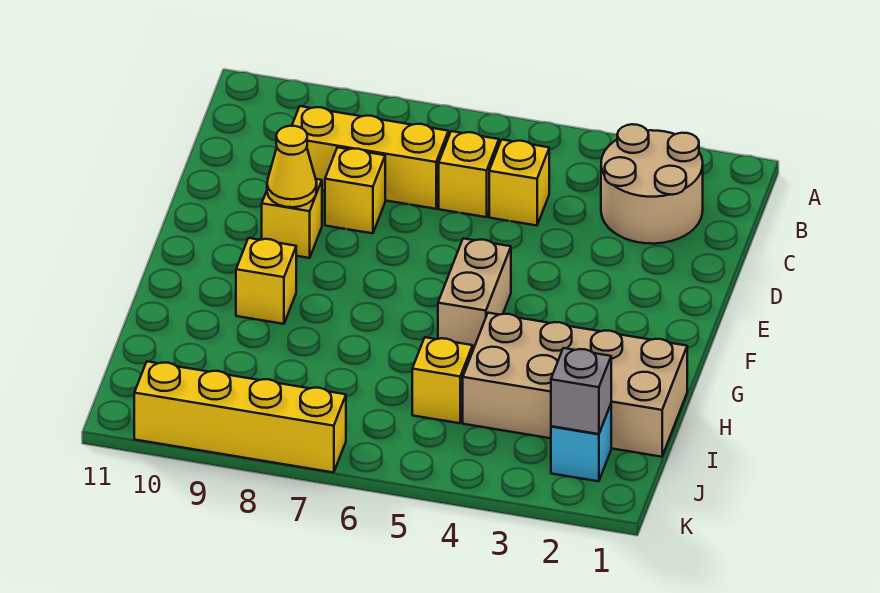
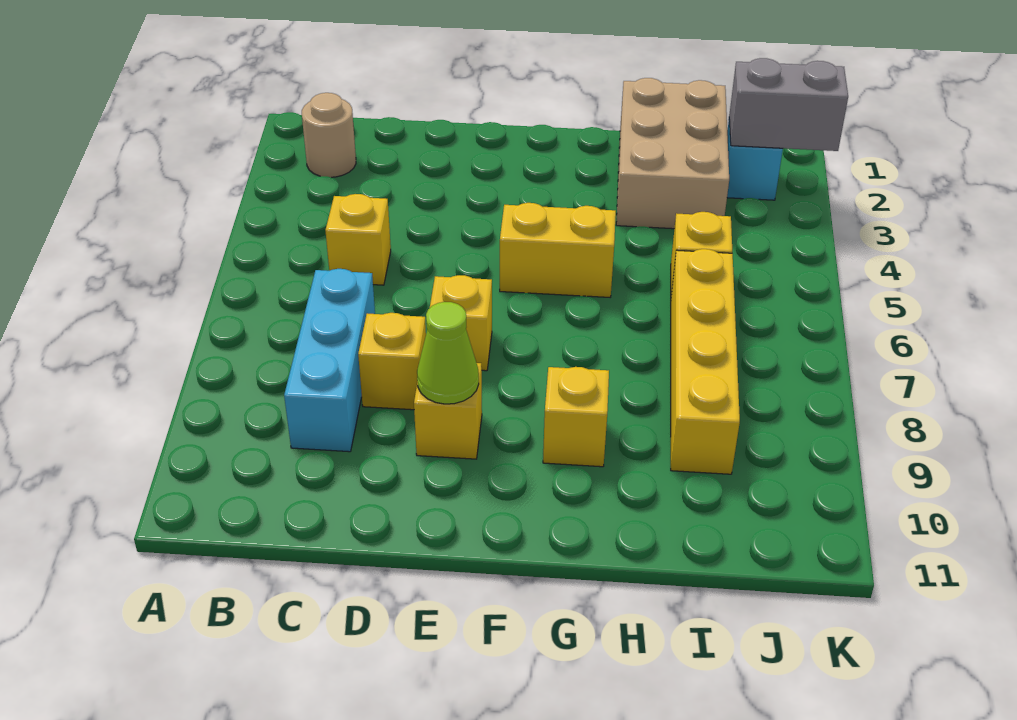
tan 2x2 round brick [601,124,703,244] -> tan 1x1 round brick [302,93,356,177]
yellow 1x1 brick [439,131,499,217] -> yellow 1x1 brick moved to [430,275,492,371]
yellow 1x3 brick [292,106,448,209] -> cyan 1x3 brick [284,269,375,452]
yellow 1x1 cone [267,126,317,207] -> lime 1x1 cone [417,302,479,404]
tan 1x2 brick [438,238,511,349] -> yellow 1x2 brick [500,203,616,297]
tan 2x4 brick [463,313,687,457] -> tan 2x3 brick [616,78,729,229]
grey 1x1 brick [551,348,611,434] -> grey 1x2 brick [729,58,848,151]
yellow 1x4 brick [134,361,346,473] -> yellow 1x4 brick moved to [671,249,740,474]

